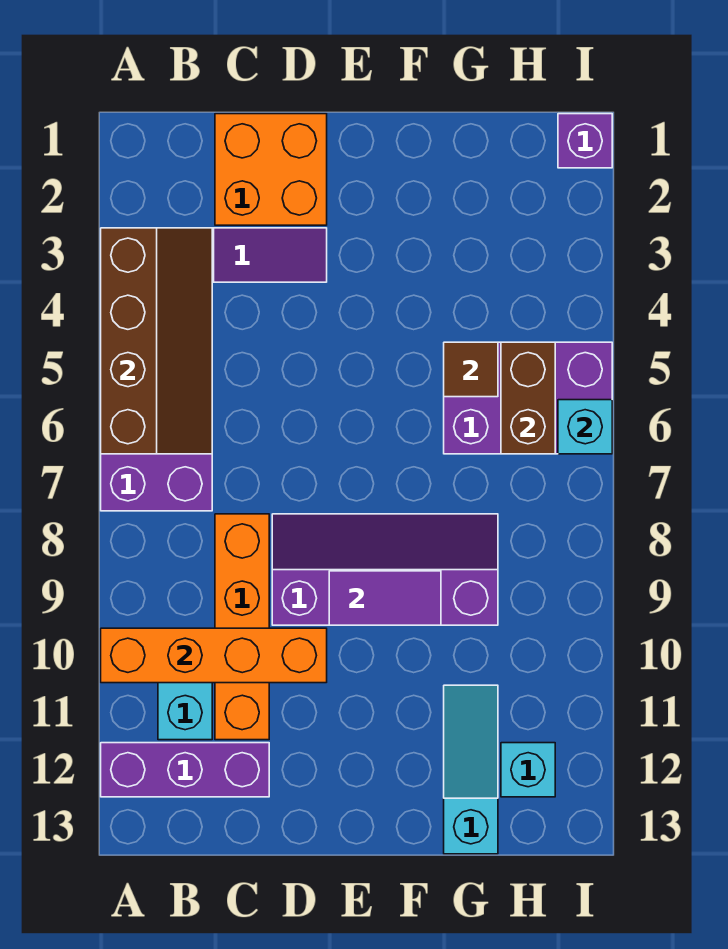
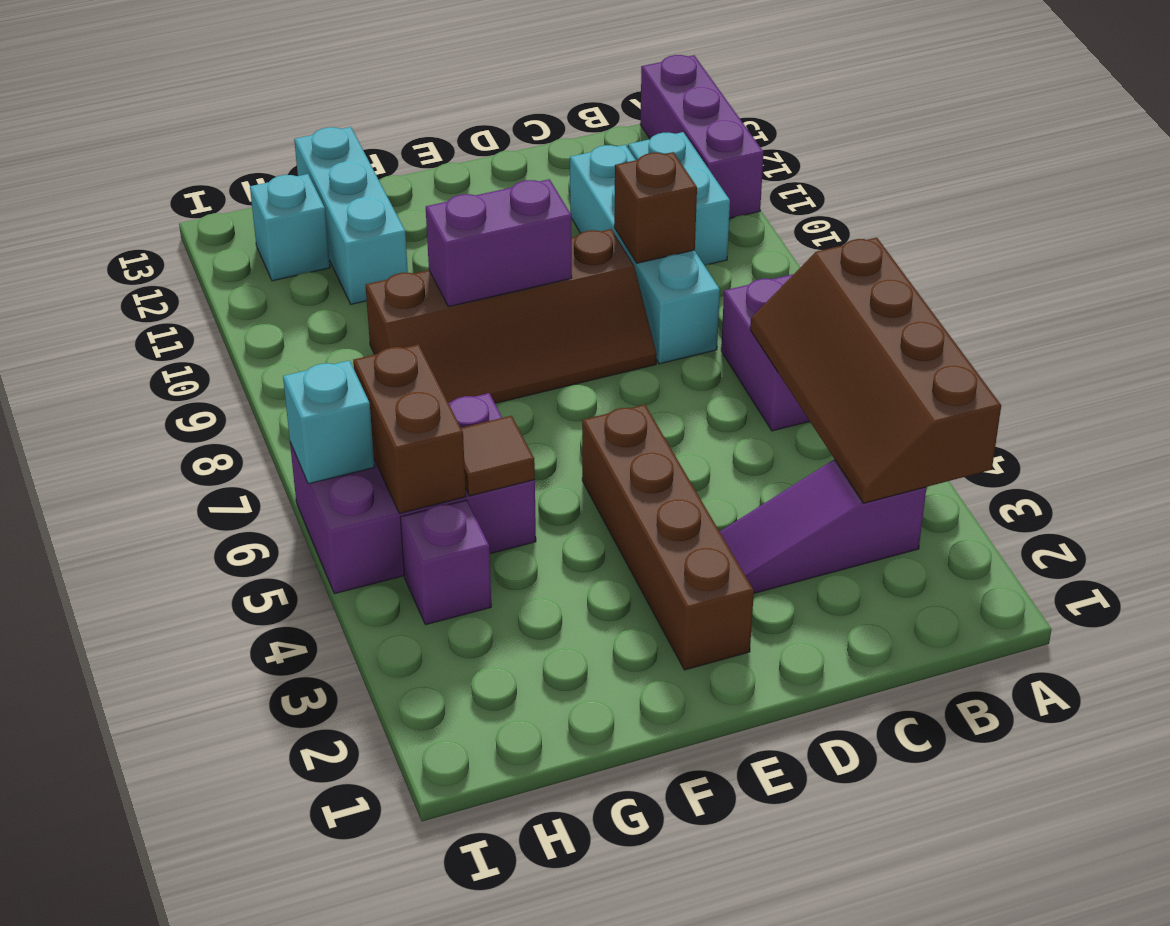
orange 1x4 brick [101,628,327,683] -> none
purple 1x3 brick [101,743,269,797] -> purple 1x3 brick turned to [640,55,764,218]
orange 2x2 brick [215,114,327,225] -> none
orange 1x4 brick [215,514,269,740] -> cyan 1x4 brick [570,145,720,364]
none -> brown 1x1 brick [614,152,697,263]
purple 2x4 slope [272,514,498,625] -> brown 2x4 slope [366,229,657,403]
none -> brown 1x4 brick [582,404,754,670]
purple 1x2 tile [329,571,441,625] -> purple 1x2 brick [426,179,572,307]
cyan 1x3 slope [444,685,498,854] -> cyan 1x3 brick [294,127,408,304]
purple 1x1 brick [558,114,612,168] -> purple 1x1 brick moved to [400,500,491,625]

